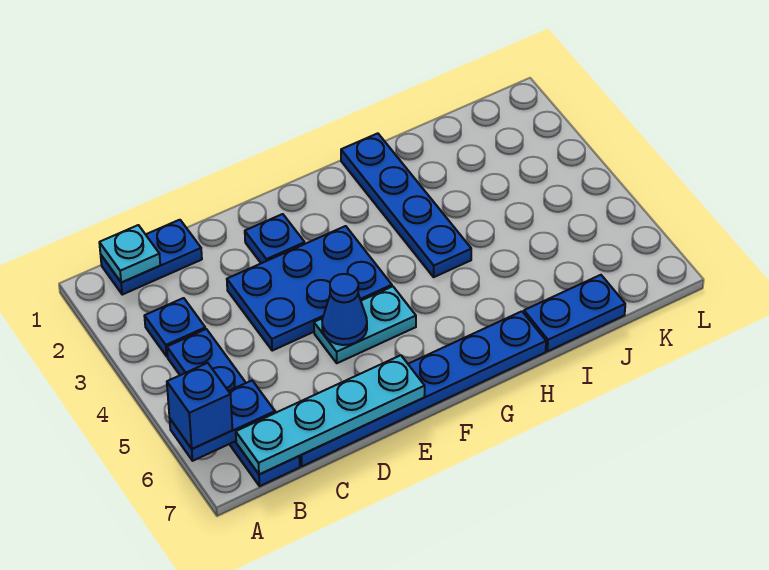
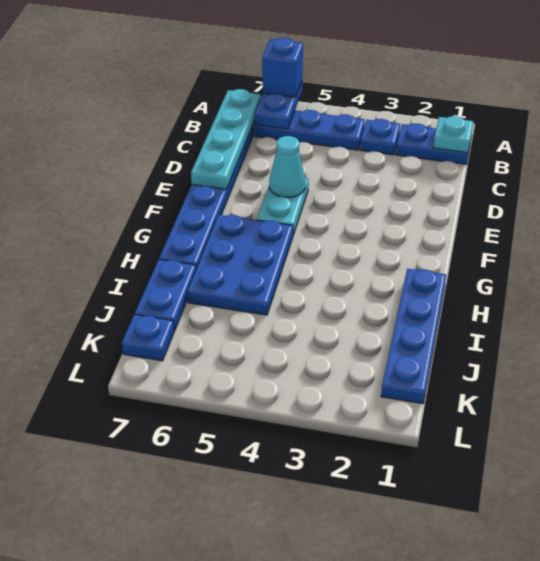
blue 1x2 plate [101,220,202,295] -> blue 1x2 plate turned to [396,124,471,164]
blue 2x3 plate [227,226,392,351] -> blue 2x3 plate moved to [187,215,293,315]
blue 1x1 plate [245,214,305,263] -> blue 1x1 plate moved to [122,314,174,361]
blue 1x1 cone [322,274,367,345] -> cyan 1x1 cone [269,136,306,197]
blue 1x4 plate [341,133,471,277] -> blue 1x4 plate turned to [381,269,446,404]

